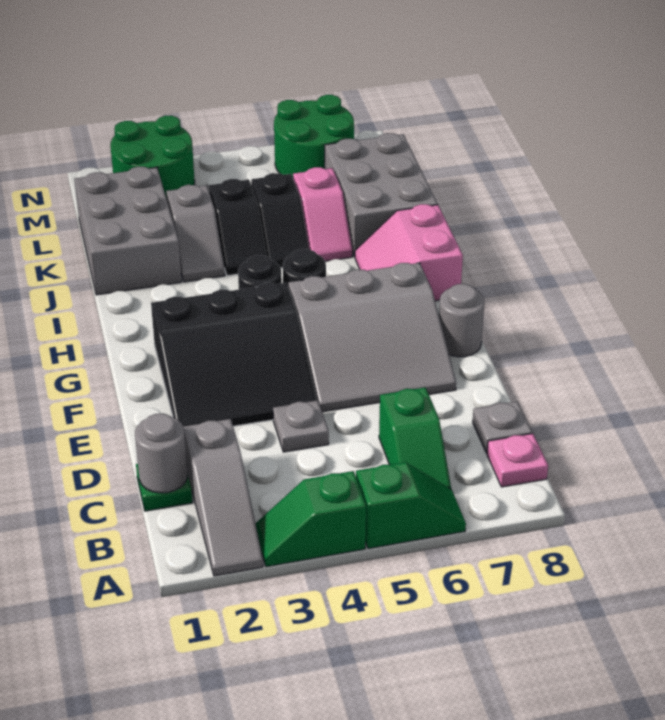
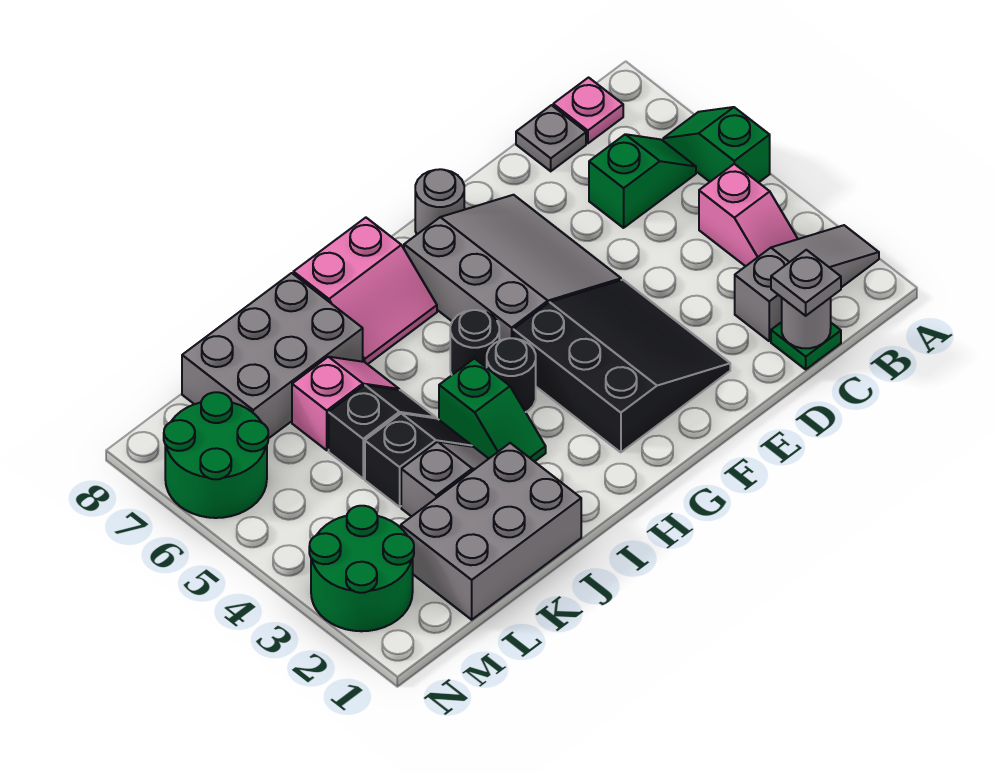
green 1x2 slope [255,471,366,567] -> green 1x2 slope moved to [439,359,546,462]
none -> pink 1x2 slope [699,164,798,266]
grey 1x1 plate [273,400,329,452] -> grey 1x1 plate moved to [771,250,841,316]

